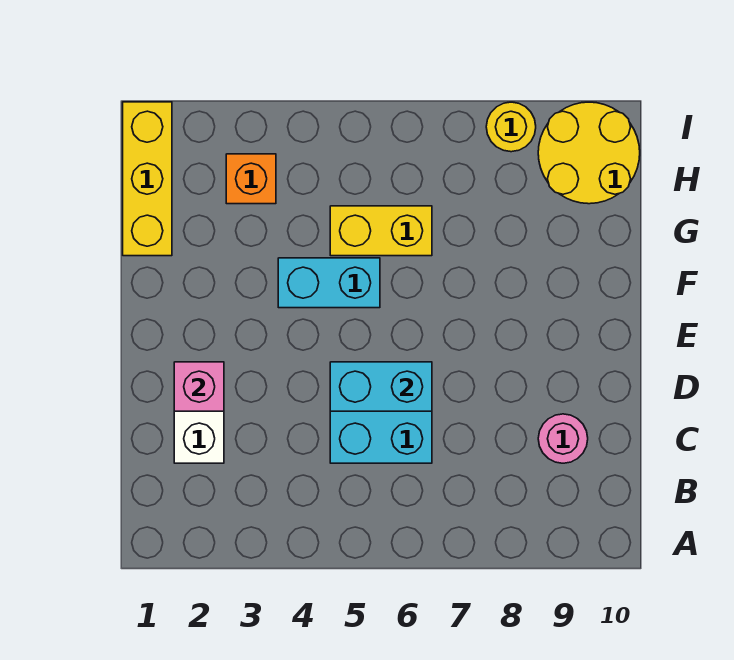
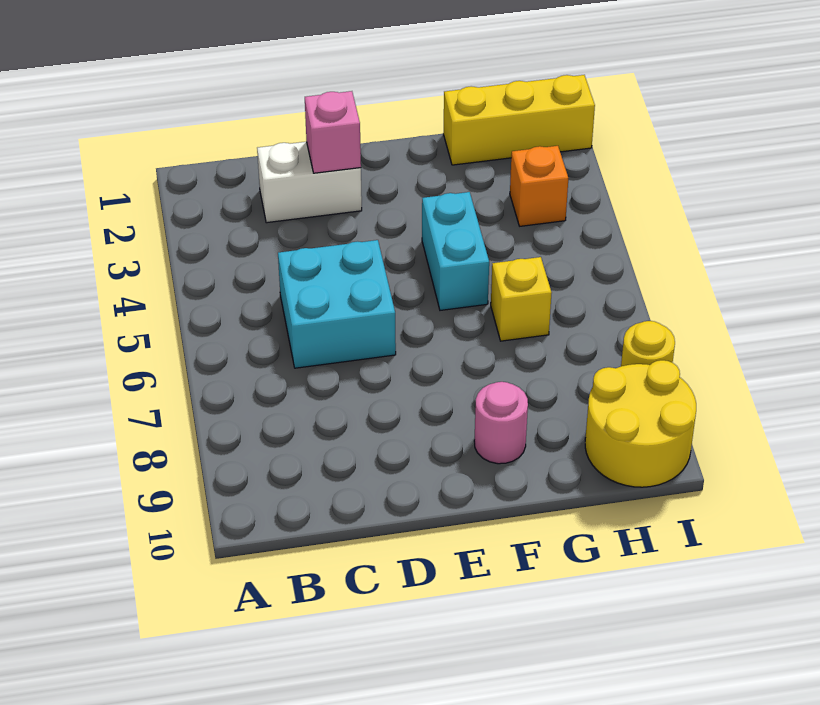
pink 1x1 round brick [538,414,588,463] -> pink 1x1 round brick moved to [474,382,528,464]
cyan 1x2 brick [330,362,432,411] -> none
yellow 1x2 brick [330,206,432,256] -> yellow 1x1 brick [491,257,552,341]

